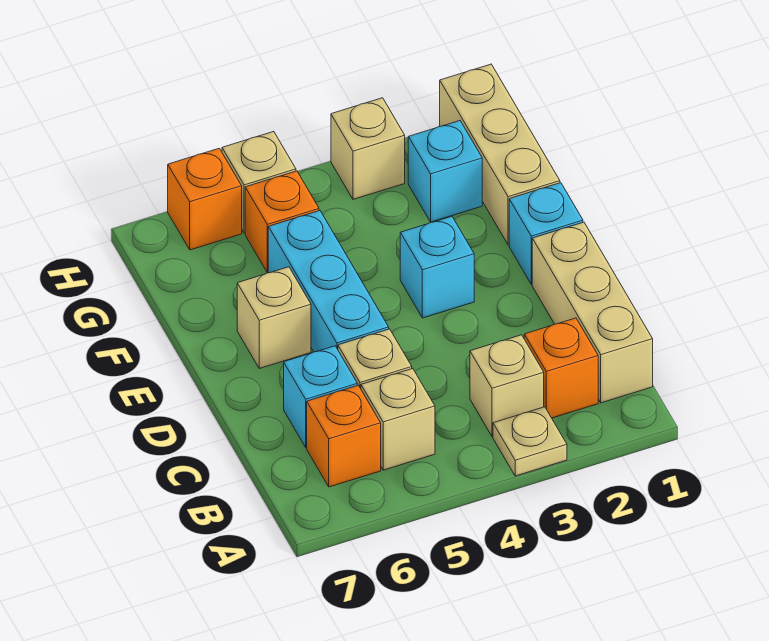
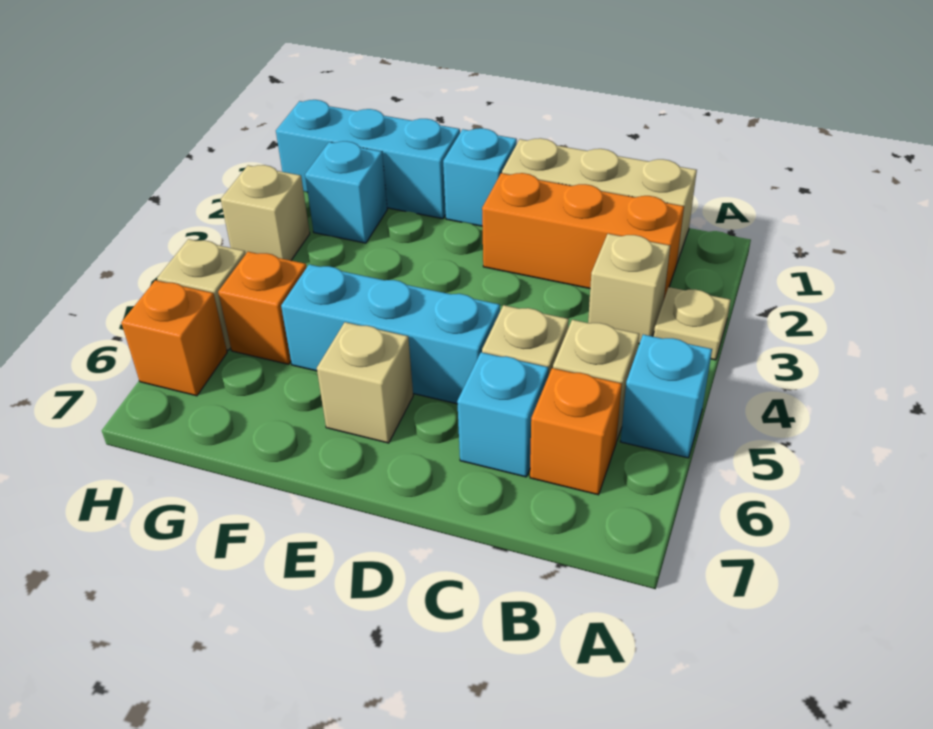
orange 1x1 brick [524,318,598,418] -> orange 1x3 brick [482,173,684,298]
cyan 1x1 brick [400,216,474,318] -> cyan 1x1 brick moved to [620,335,712,458]
tan 1x3 brick [440,64,560,245] -> cyan 1x3 brick [276,100,460,219]

